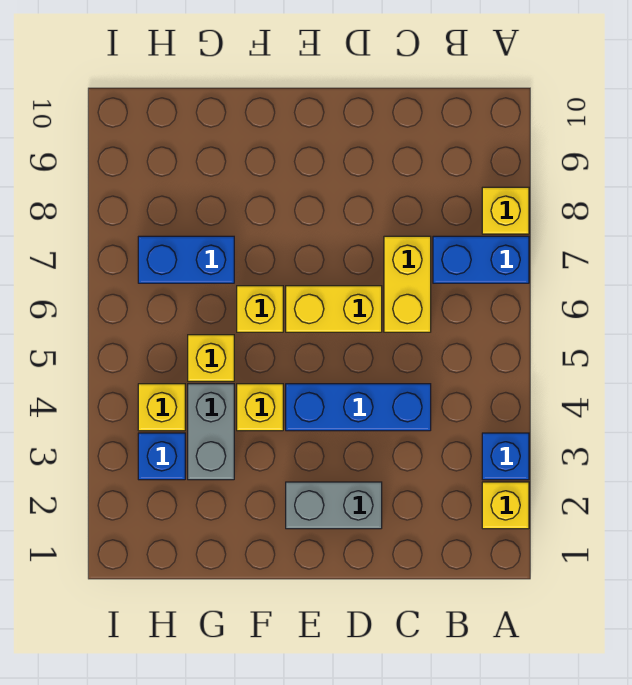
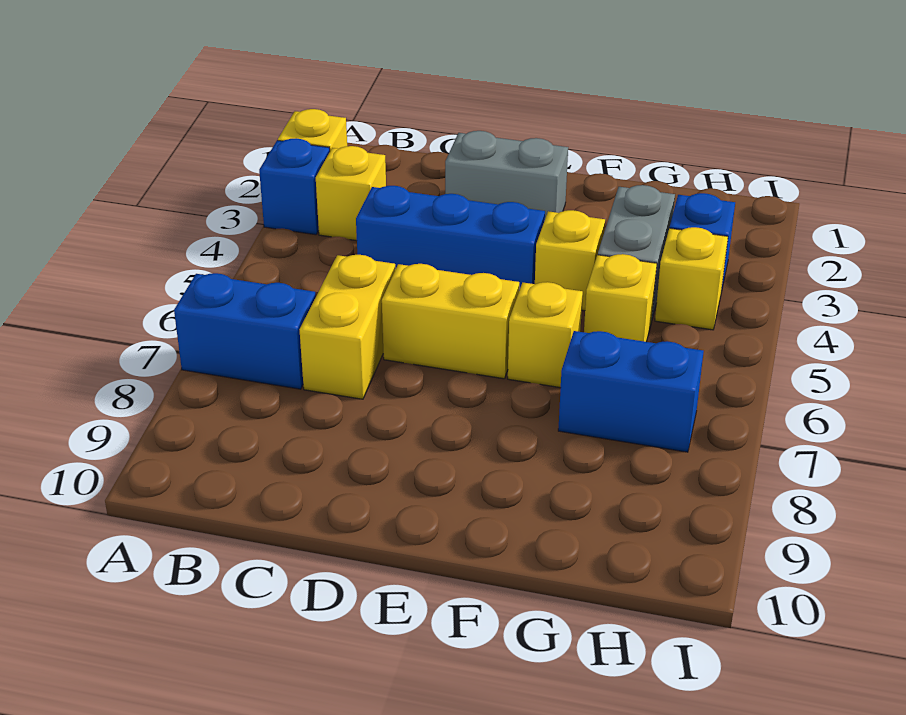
yellow 1x1 brick [482,187,529,234] -> yellow 1x1 brick moved to [316,146,386,241]

